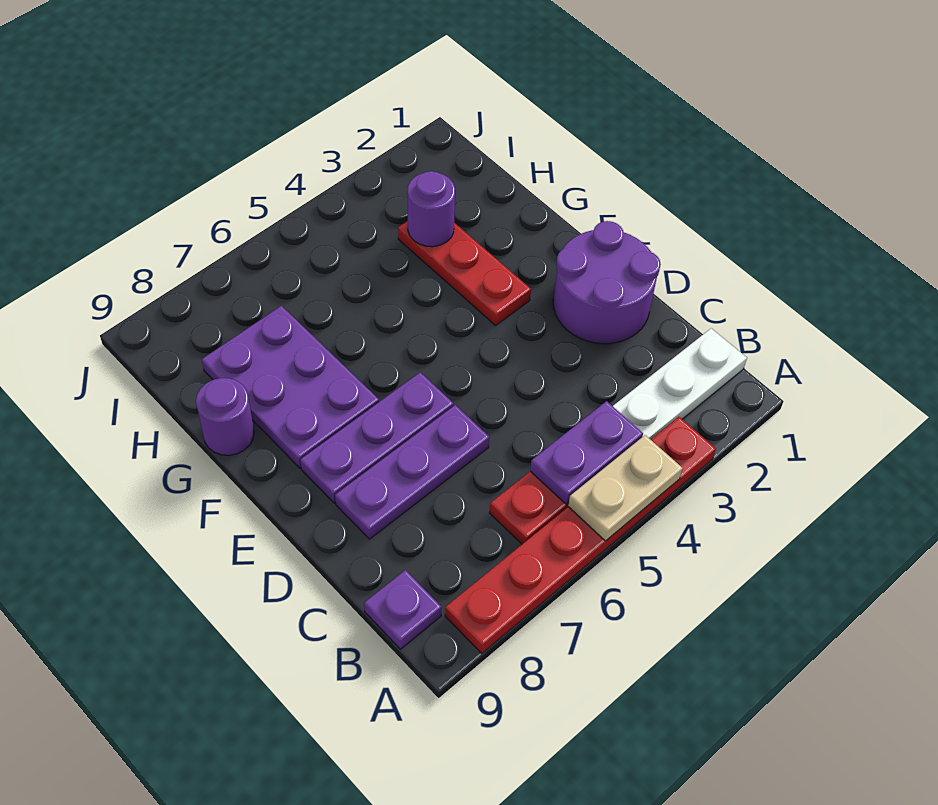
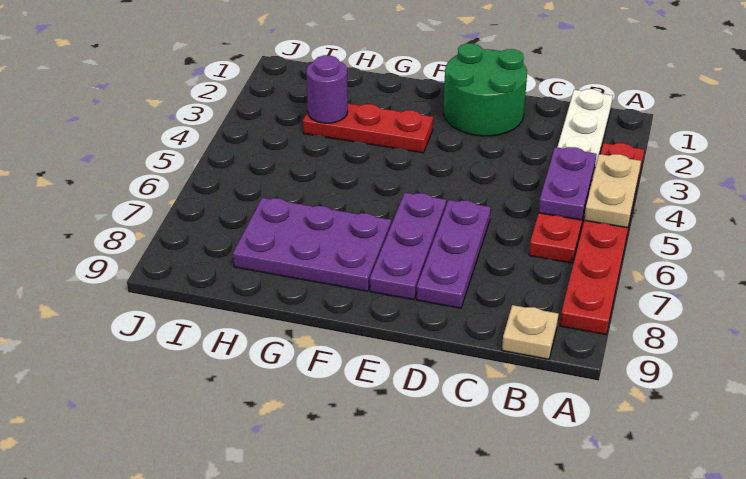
purple 1x1 plate [364,570,441,649] -> tan 1x1 plate [502,305,559,359]
purple 2x2 round brick [553,221,661,344] -> green 2x2 round brick [444,43,527,136]
purple 1x1 round brick [196,378,254,455] -> none

